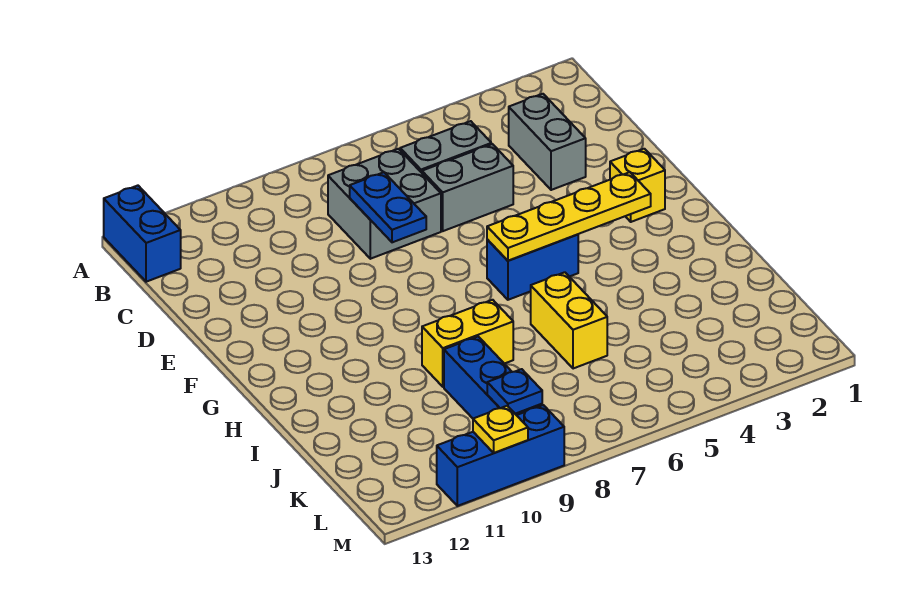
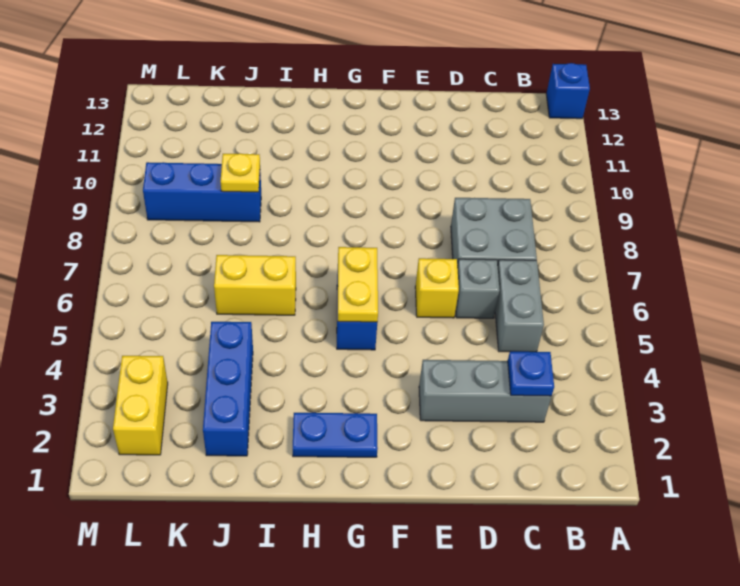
blue 1x2 brick [104,186,181,282] -> blue 1x1 brick [546,63,590,119]
grey 1x2 brick [509,94,586,190] -> grey 1x3 brick [419,360,552,422]
grey 1x2 brick [422,144,513,231] -> grey 1x1 brick [456,259,500,318]
blue 1x2 plate [350,172,426,242] -> blue 1x2 plate moved to [293,413,378,457]
yellow 1x1 brick [610,149,665,222] -> yellow 1x1 brick moved to [415,258,459,318]
yellow 1x4 plate [487,172,651,261] -> yellow 1x2 plate [338,247,378,322]
yellow 1x2 brick [422,300,513,387] -> yellow 1x2 brick moved to [113,356,168,455]
blue 1x1 plate [487,369,542,414] -> blue 1x1 plate moved to [508,352,554,396]
blue 1x3 brick [437,405,564,506] -> blue 1x3 brick moved to [203,322,253,456]
yellow 1x1 plate [473,406,528,453] -> yellow 1x1 plate moved to [221,153,260,192]

